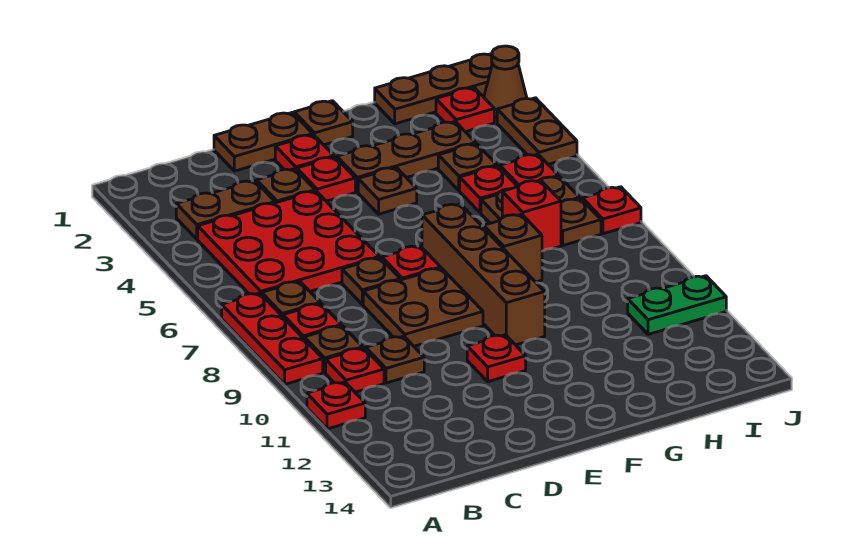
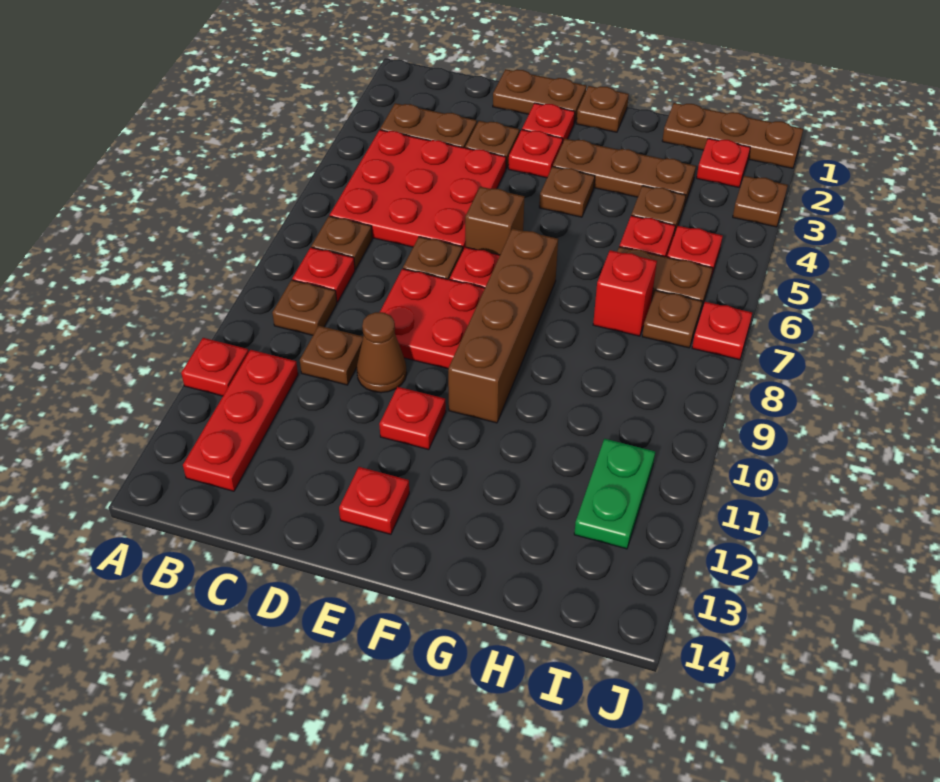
red 1x3 plate [222,293,323,384] -> red 1x3 plate moved to [183,350,298,491]
red 1x1 plate [326,348,384,392] -> red 1x1 plate moved to [339,467,409,534]
brown 2x2 plate [363,268,483,346] -> red 2x2 plate [380,269,485,369]
brown 1x1 brick [484,214,542,282] -> brown 1x1 brick moved to [465,187,524,255]
green 1x2 plate [628,276,726,334] -> green 1x2 plate turned to [574,439,655,549]
brown 1x1 cone [484,46,527,117] -> brown 1x1 cone moved to [357,312,407,393]
brown 1x2 plate [497,98,577,164] -> brown 1x1 plate [733,176,788,227]

